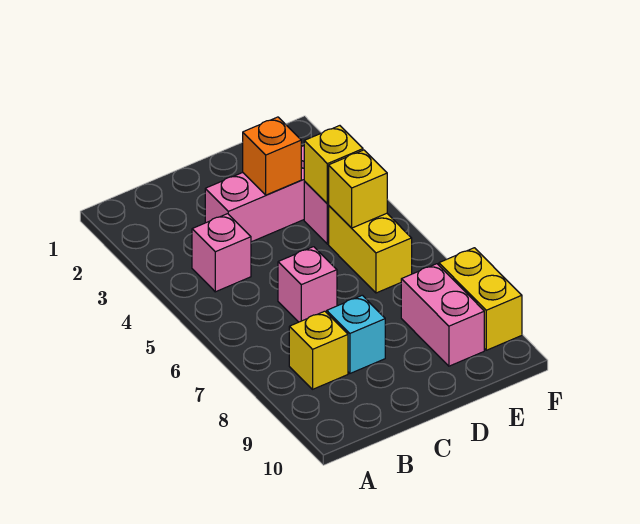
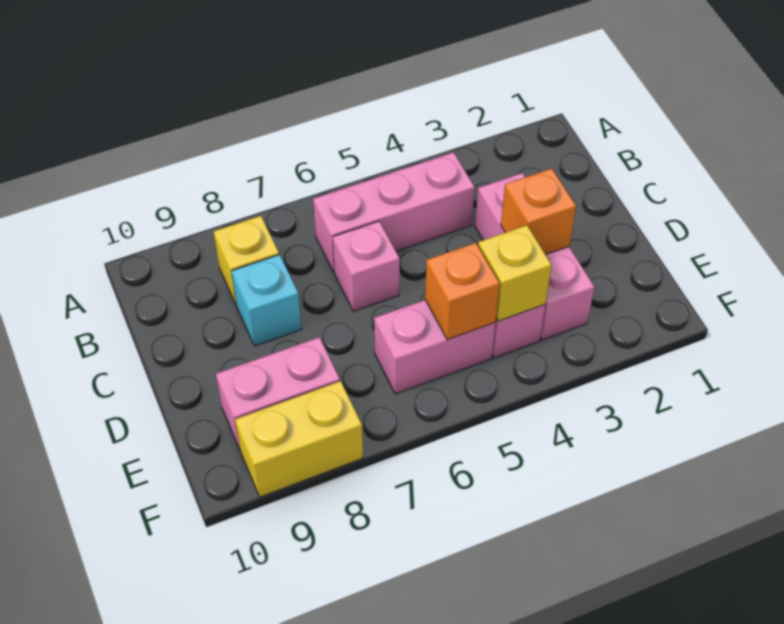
pink 1x1 brick [192,214,251,292] -> pink 1x3 brick [313,152,475,272]
yellow 1x2 brick [329,206,412,293] -> pink 1x2 brick [374,300,495,394]
yellow 1x1 brick [328,150,387,228] -> orange 1x1 brick [425,243,500,340]

